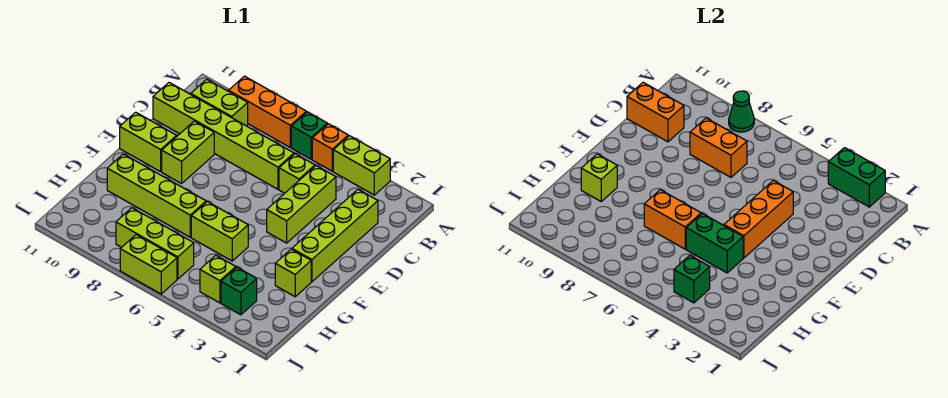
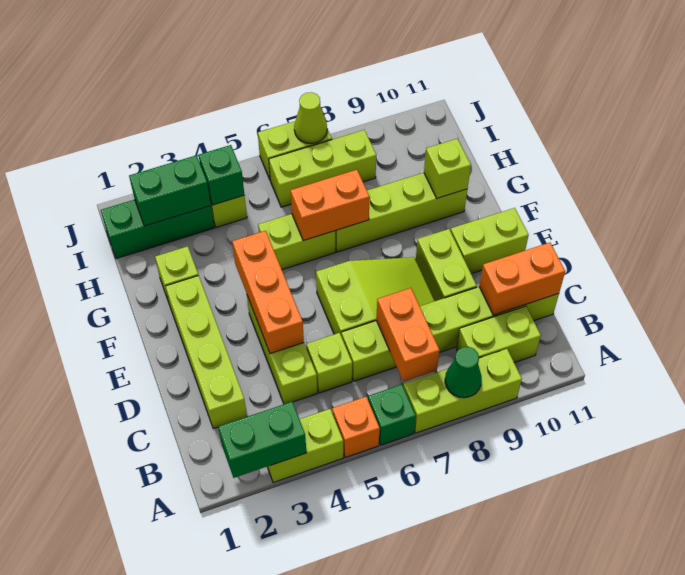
orange 1x3 brick [229,76,306,147] -> lime 1x3 brick [404,349,522,433]
orange 1x2 brick [690,118,747,177] -> orange 1x2 brick turned to [376,288,440,382]
none -> lime 2x3 slope [316,257,434,334]
green 1x2 brick [686,214,743,273] -> green 1x2 brick moved to [129,155,211,226]
green 1x1 brick [221,267,257,315] -> green 1x3 brick [101,200,214,259]
none -> lime 1x1 cone [294,92,327,144]

